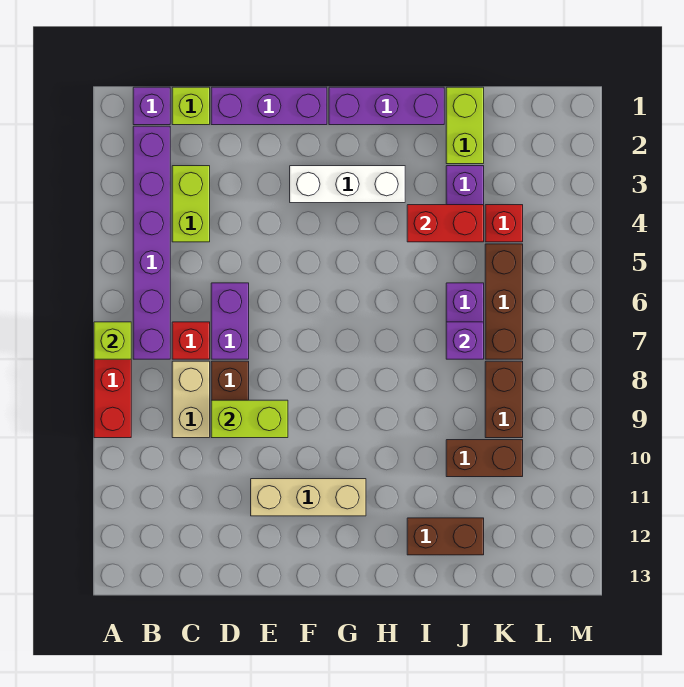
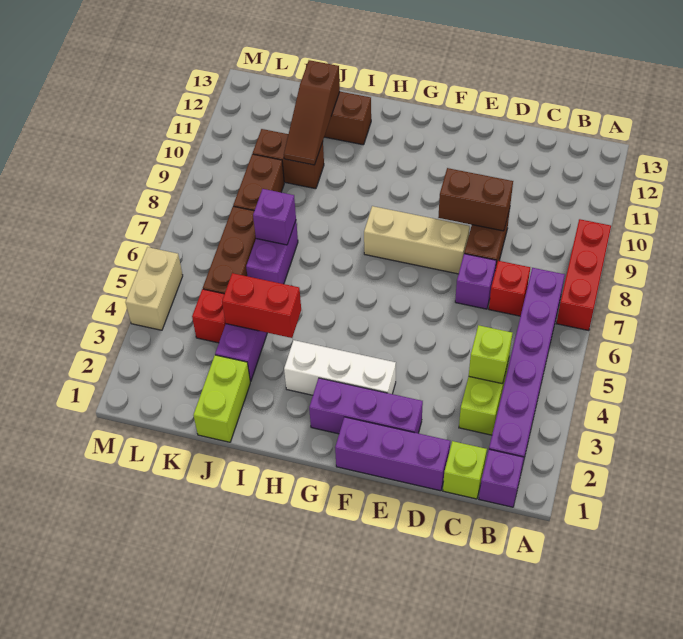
lime 1x1 brick [94,322,131,359] -> lime 1x1 brick moved to [469,325,512,384]
tan 1x2 brick [172,361,210,438] -> tan 1x2 brick moved to [125,247,183,330]
purple 1x2 brick [211,283,249,359] -> purple 1x1 brick [455,254,496,309]
lime 1x2 brick [211,400,288,438] -> brown 1x2 brick [438,168,513,231]
tan 1x3 brick [251,479,366,516] -> tan 1x3 brick moved to [364,206,470,274]
purple 1x3 brick [329,87,444,125] -> purple 1x3 brick moved to [309,378,423,434]
none -> brown 1x3 slope [284,60,340,165]

